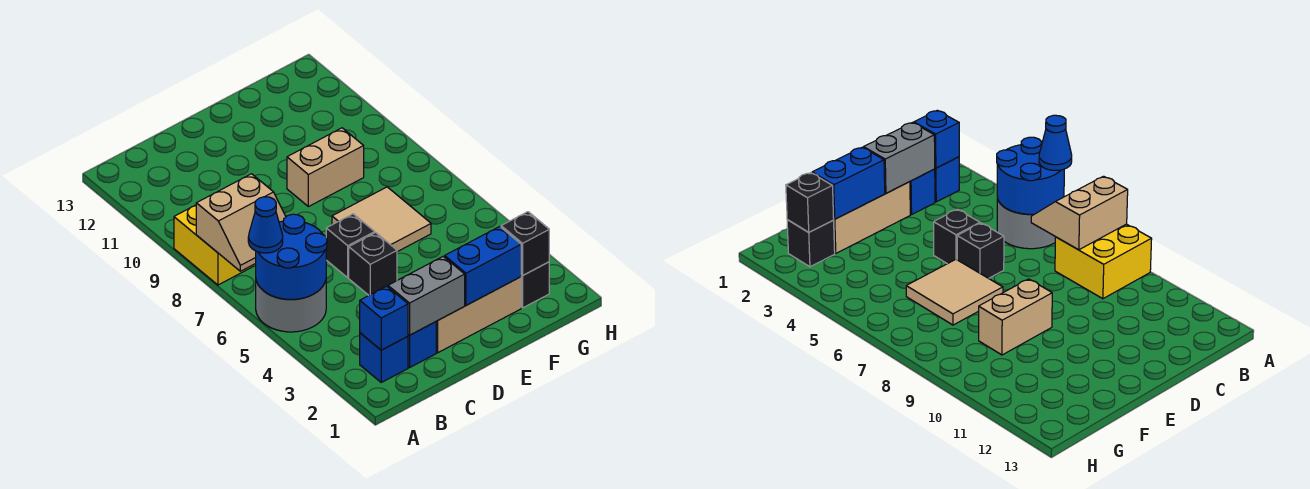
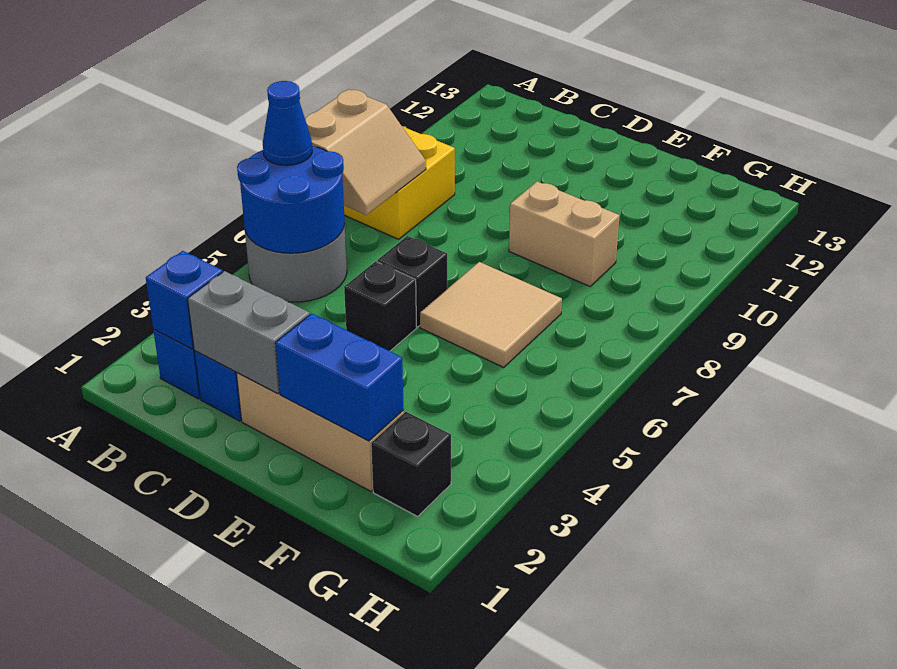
tan 2x2 slope [196,174,286,271] -> tan 2x2 slope turned to [305,89,426,215]
black 1x1 brick [501,212,549,276] -> none

